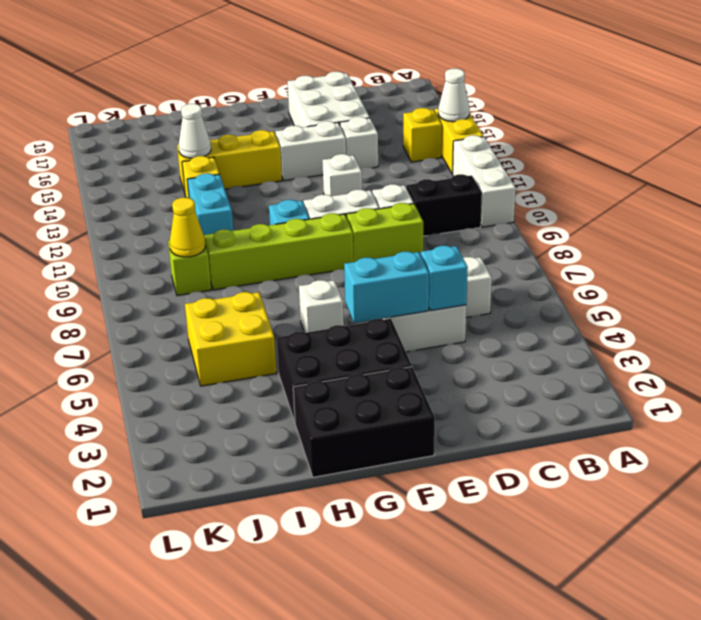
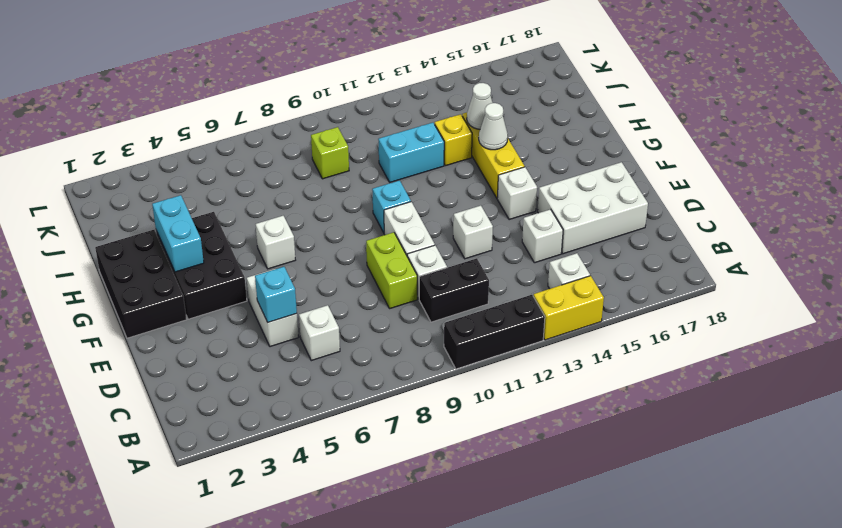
white 1x3 brick [453,135,516,227] -> black 1x3 brick [444,295,545,369]
white 1x1 cone [438,68,470,122] -> white 1x1 cone moved to [479,103,508,150]
black 1x2 brick [406,174,482,236] -> black 1x2 brick turned to [419,258,489,322]
yellow 1x1 brick [403,108,442,162] -> white 1x1 brick [548,253,590,289]
cyan 1x2 brick [344,252,429,323] -> cyan 1x2 brick moved to [152,195,204,272]
white 1x2 brick [275,121,346,181] -> white 1x1 brick [497,167,537,220]
lime 1x4 brick [204,213,354,290] -> none
yellow 2x2 brick [185,292,277,386] -> none
yellow 1x1 cone [170,198,205,257] -> none

